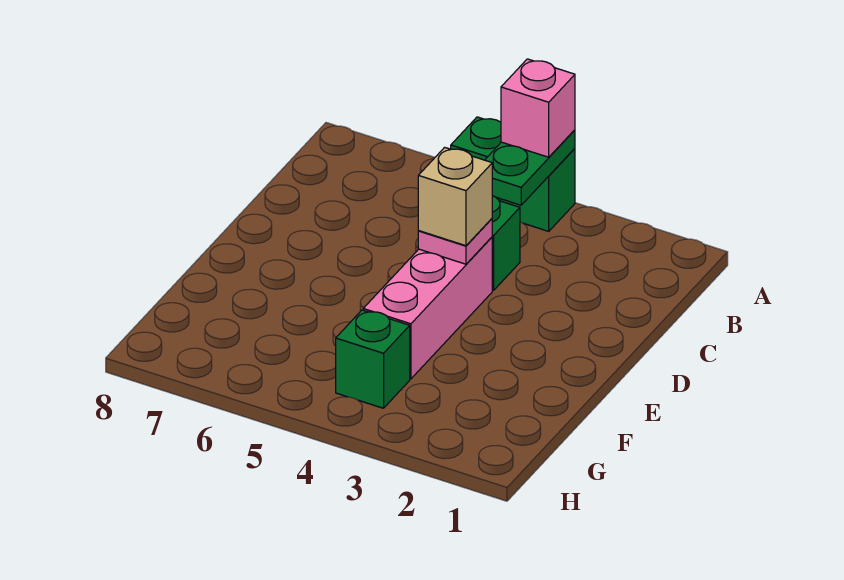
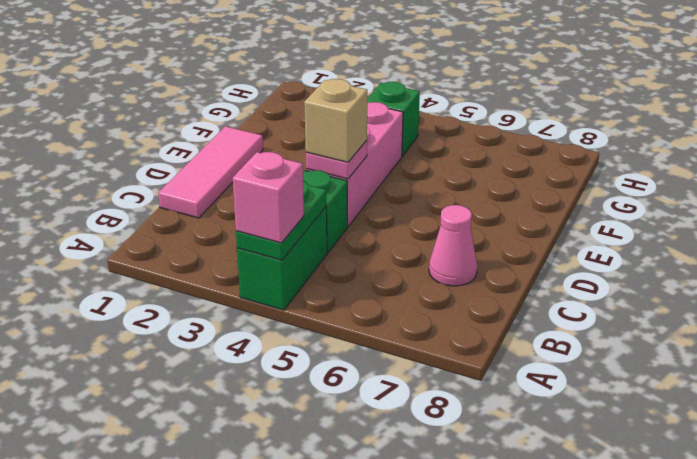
green 1x2 brick [451,117,575,231] -> green 1x2 brick turned to [237,207,327,310]
none -> pink 1x3 tile [158,126,263,218]
none -> pink 1x1 cone [429,205,477,286]

